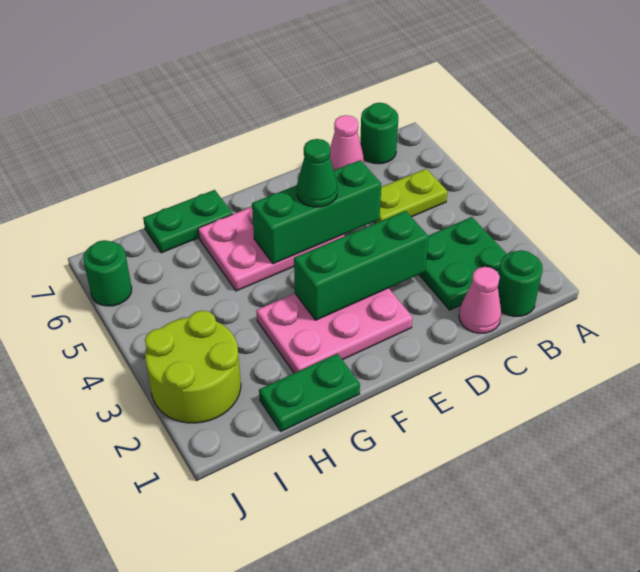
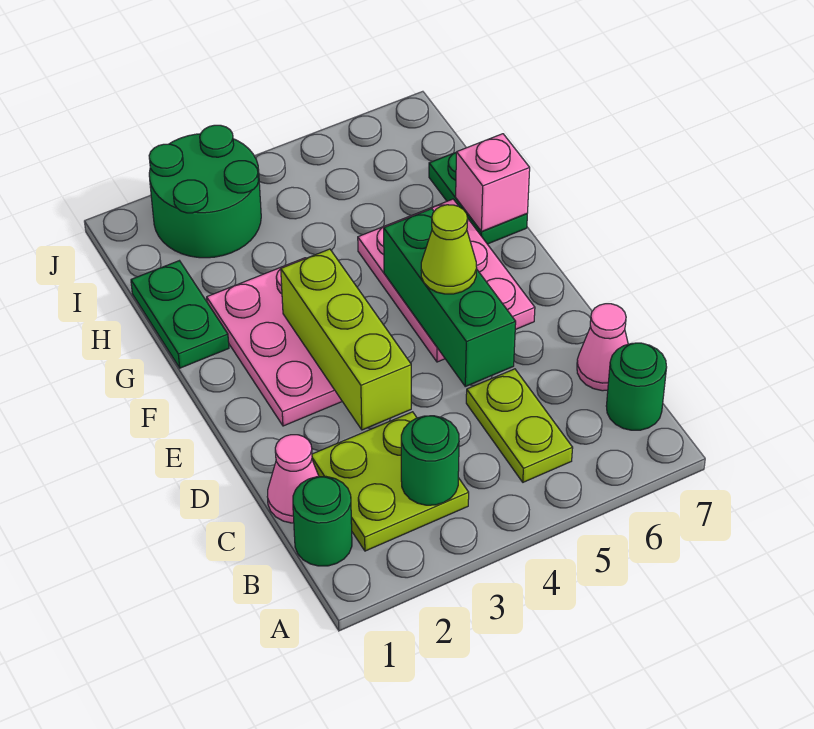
green 2x2 plate [419,217,507,310] -> lime 2x2 plate [312,412,469,551]
green 1x3 brick [294,211,429,320] -> lime 1x3 brick [281,249,411,430]
green 1x1 cone [297,139,338,207] -> lime 1x1 cone [421,205,477,294]
none -> pink 1x1 brick [456,134,530,232]
lime 2x2 round brick [145,310,241,423] -> green 2x2 round brick [149,125,261,258]
green 1x1 round brick [83,240,132,306] -> green 1x1 round brick moved to [401,416,459,505]

